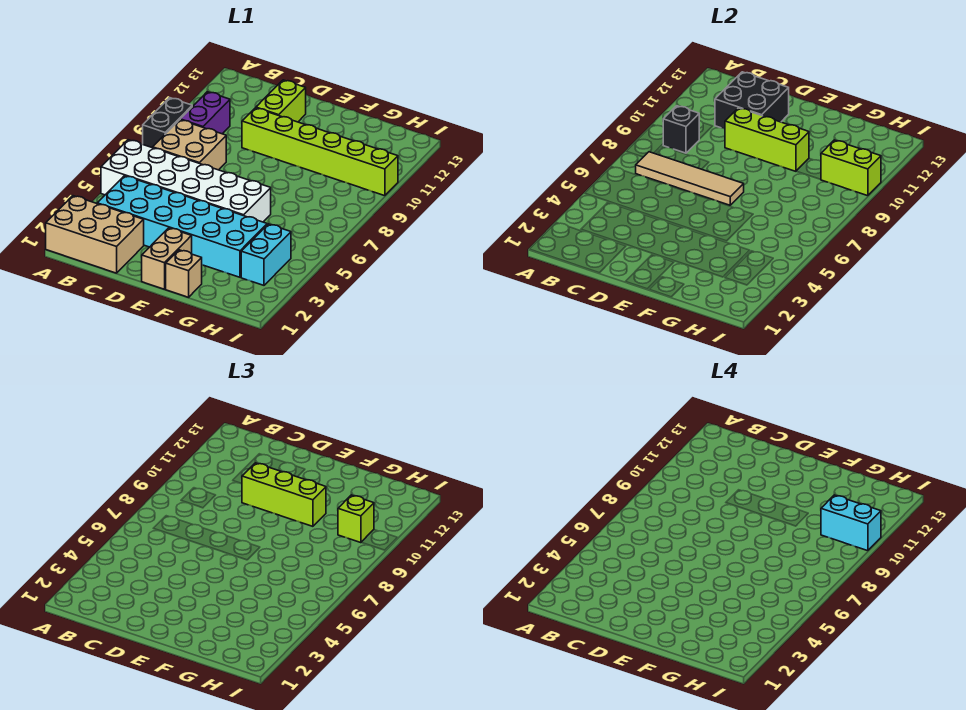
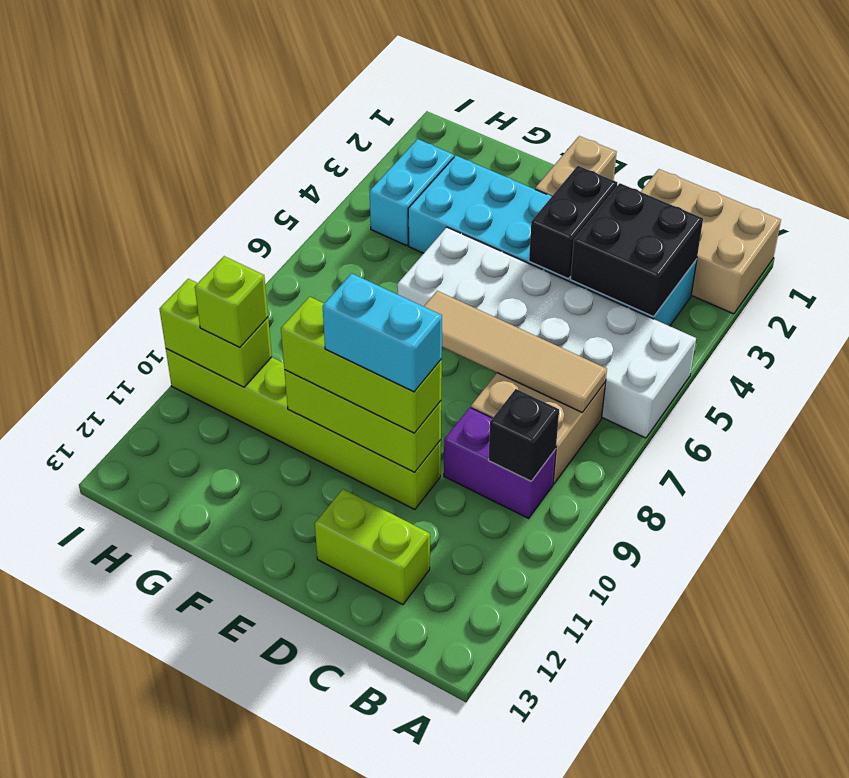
black 1x2 brick [143,98,192,148] -> black 1x2 brick moved to [529,166,617,279]
purple 1x2 brick [180,92,230,134] -> purple 1x2 brick turned to [444,408,556,518]
black 2x2 brick [715,72,789,129] -> black 2x2 brick moved to [571,183,703,316]
lime 1x2 brick [256,80,306,122] -> lime 1x2 brick turned to [315,489,430,605]
tan 1x1 brick [166,250,202,297] -> none
cyan 1x2 brick [821,495,881,551] -> cyan 1x2 brick moved to [323,273,442,392]

